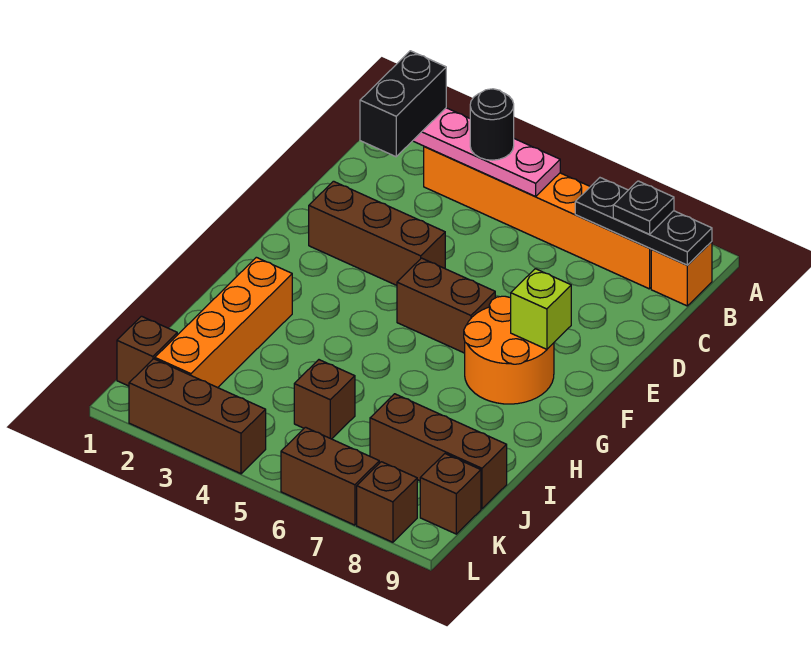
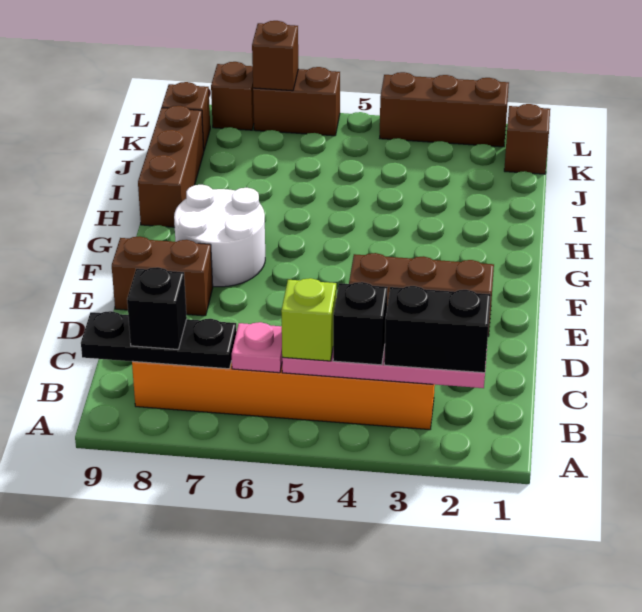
black 1x2 brick [360,51,446,157] -> black 1x2 brick turned to [384,286,491,373]
black 1x1 round brick [470,89,514,160] -> black 1x1 brick [333,282,388,365]
none -> pink 1x1 plate [232,322,282,373]
black 1x1 plate [613,181,674,234] -> black 1x1 brick [127,267,187,349]
orange 1x1 brick [651,242,712,306] -> none
brown 1x2 brick [397,258,495,353] -> brown 1x2 brick moved to [112,236,213,316]
orange 2x2 round brick [464,296,554,404] -> white 2x2 round brick [174,185,265,287]
lime 1x1 brick [511,269,571,349] -> lime 1x1 brick moved to [281,278,336,361]
orange 1x4 brick [155,257,292,388] -> none
brown 1x1 brick [294,360,355,439] -> brown 1x1 brick moved to [252,21,298,91]
brown 1x3 brick [370,394,507,509] -> brown 1x3 brick turned to [138,106,204,227]

